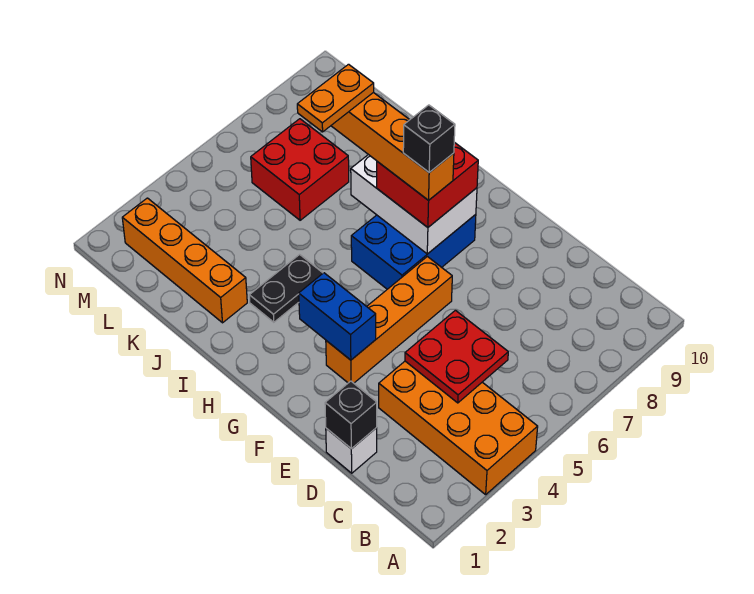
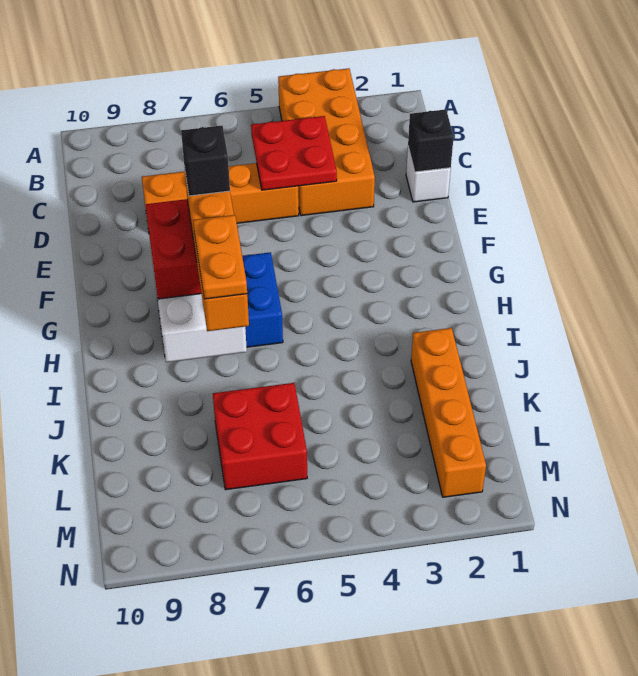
orange 1x4 brick [326,257,452,383] -> orange 1x4 brick moved to [142,163,299,231]
blue 1x2 brick [299,273,376,360] -> none
black 1x2 plate [249,255,323,322] -> none
orange 1x2 plate [297,64,374,132] -> orange 1x2 plate turned to [193,215,247,299]

